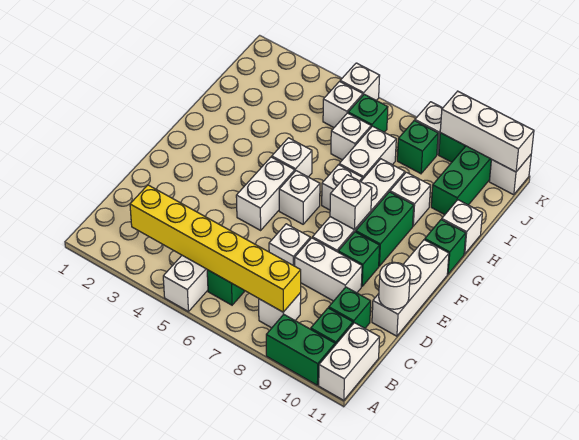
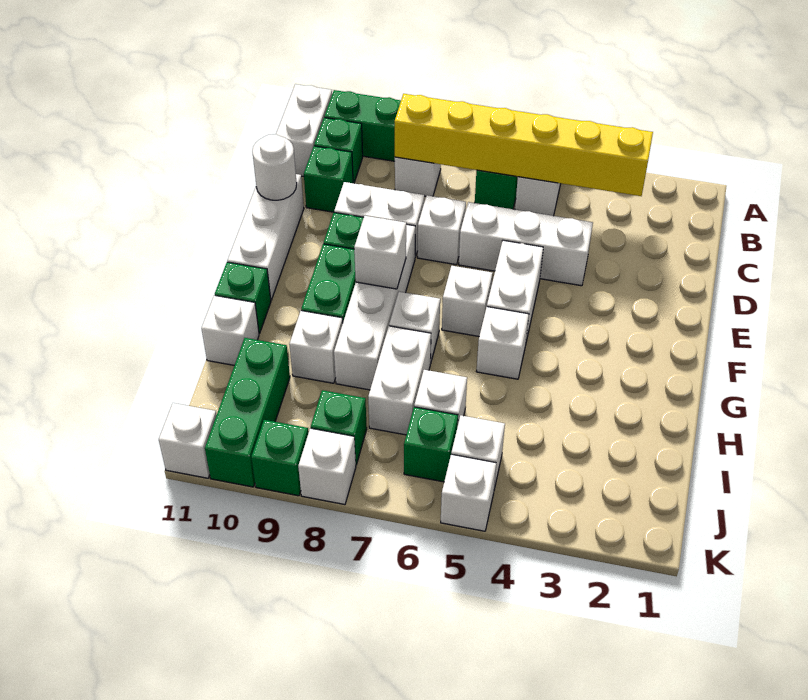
white 1x3 brick [440,91,534,172] -> white 1x3 brick moved to [459,202,593,286]

